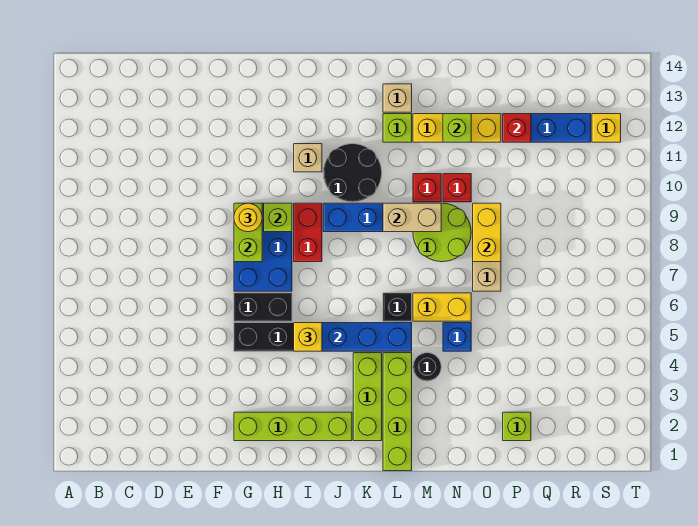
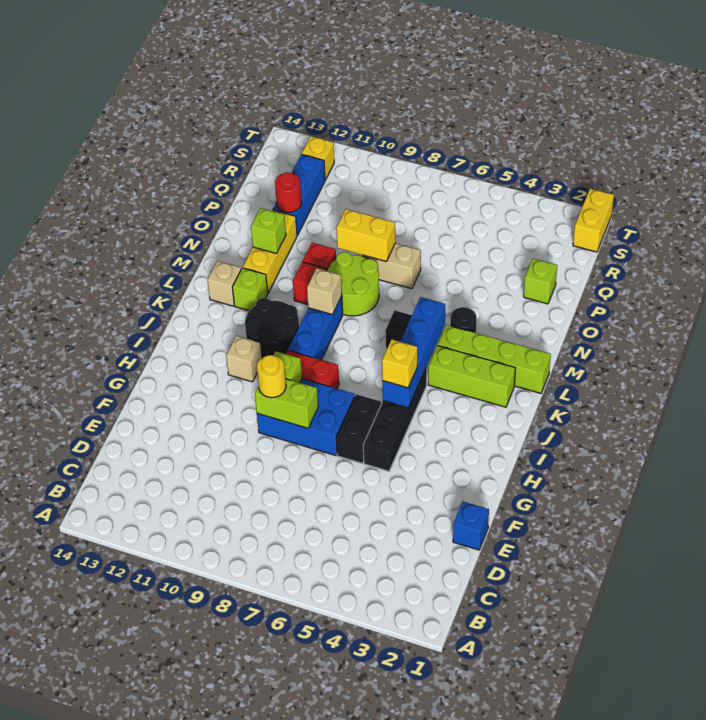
lime 1x4 brick [234,412,352,441] -> none
tan 1x2 brick [383,203,441,232] -> tan 1x1 brick [307,268,342,315]
yellow 1x2 brick [413,293,471,321] -> yellow 1x2 brick moved to [573,189,614,252]
blue 1x1 brick [443,323,471,351] -> blue 1x1 brick moved to [453,502,489,550]
red 1x1 brick [503,114,531,142] -> red 1x1 round brick [275,172,302,212]

